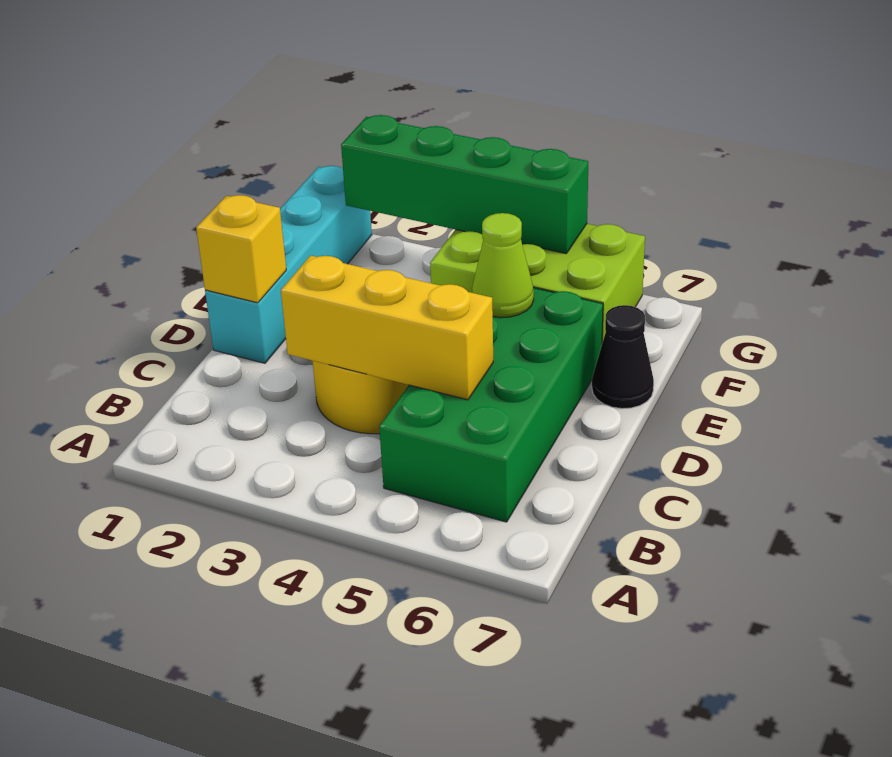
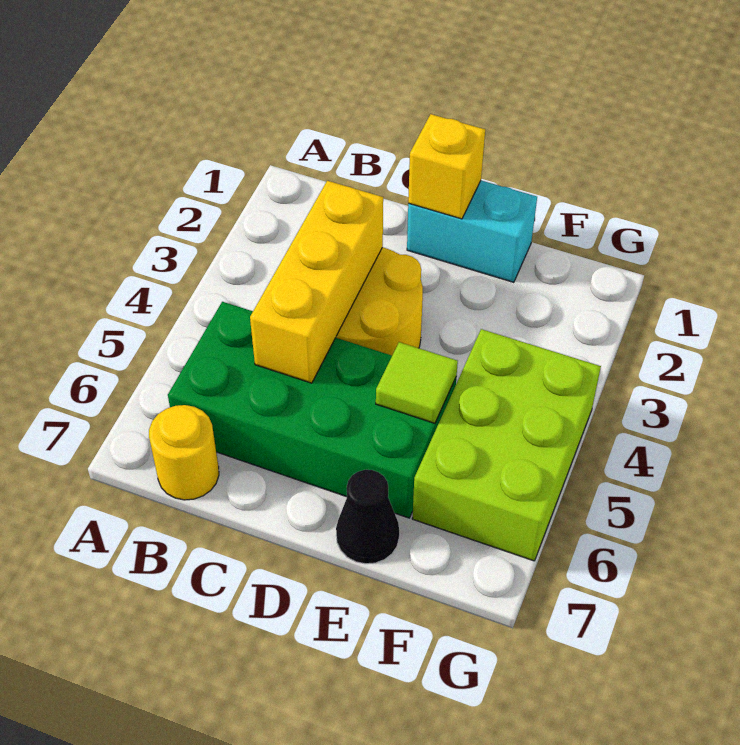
none -> yellow 1x1 round brick [149,405,219,500]
cyan 1x4 brick [205,166,372,363] -> cyan 1x2 brick [407,181,537,282]
lime 1x1 cone [472,213,534,318] -> lime 1x1 tile [376,342,458,423]
green 1x4 brick [341,115,588,254] -> none

